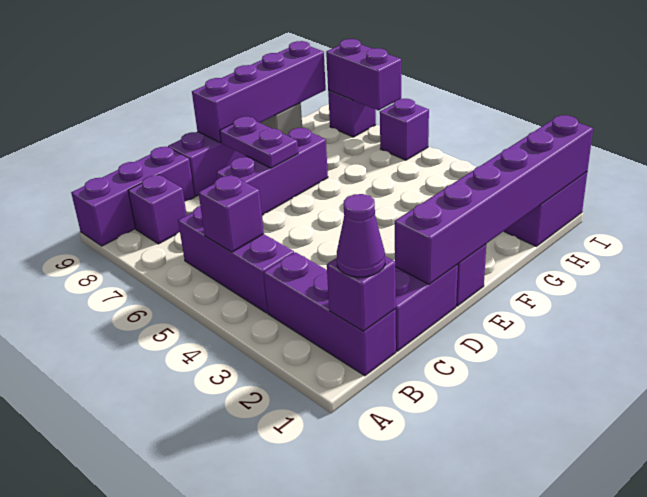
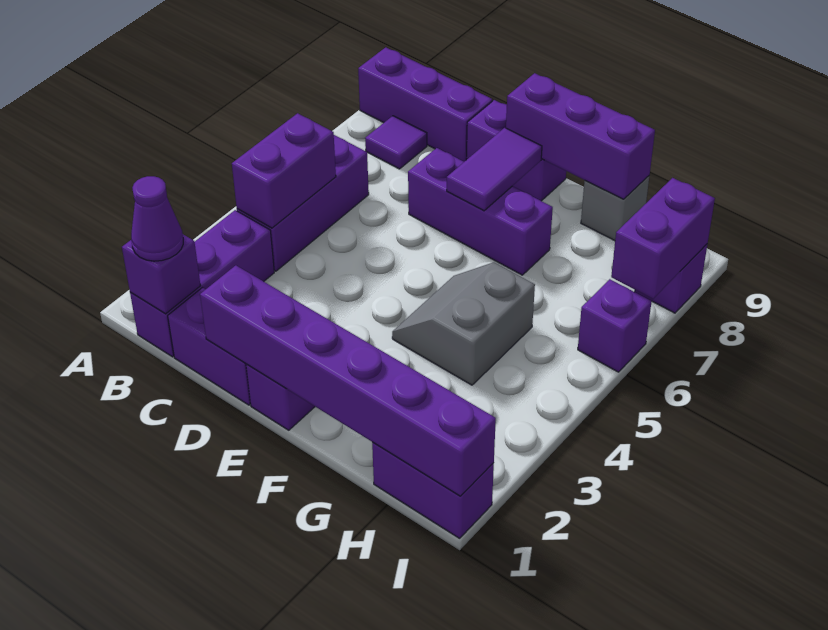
purple 1x1 brick [198,175,264,252] -> purple 1x2 brick [232,113,336,228]
purple 1x1 brick [128,175,187,244] -> purple 1x1 tile [365,116,427,169]
purple 1x2 plate [220,117,298,168] -> purple 1x2 tile [447,128,542,211]
purple 1x4 brick [192,41,326,142] -> purple 1x3 brick [506,73,655,199]
none -> grey 2x2 slope [392,263,535,385]

